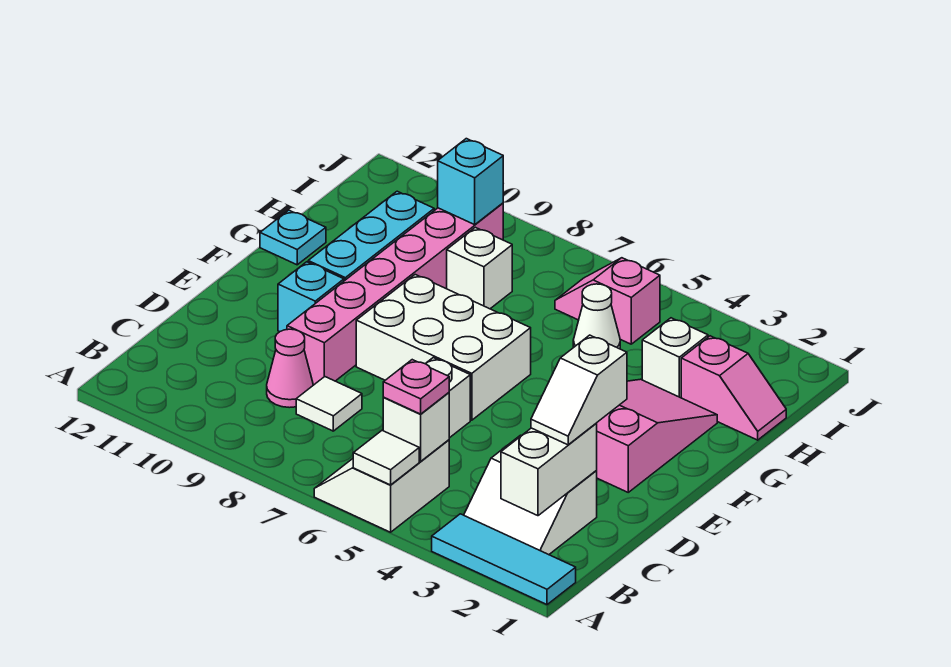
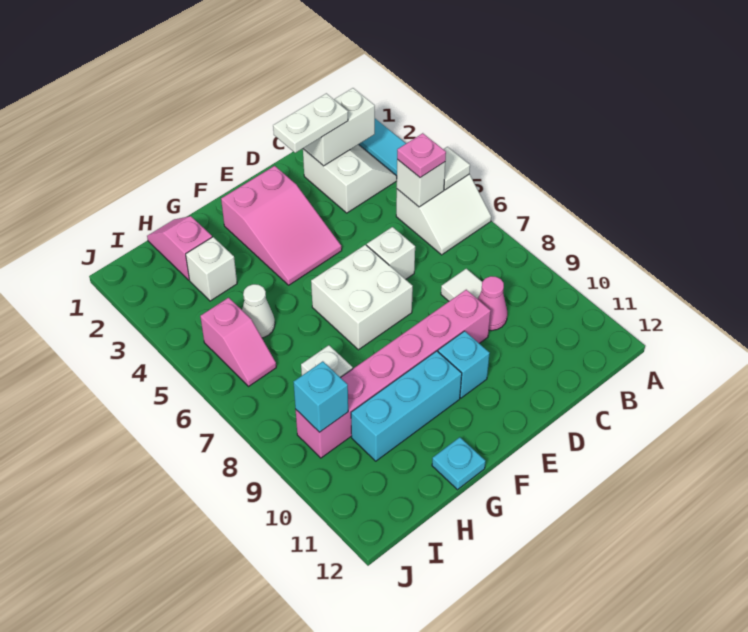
white 1x2 slope [531,335,627,445] -> white 1x2 plate [273,93,348,153]
pink 2x3 slope [596,379,717,492] -> pink 2x3 slope turned to [221,166,342,285]
white 2x3 brick [356,275,531,420] -> white 2x2 brick [311,245,413,350]

